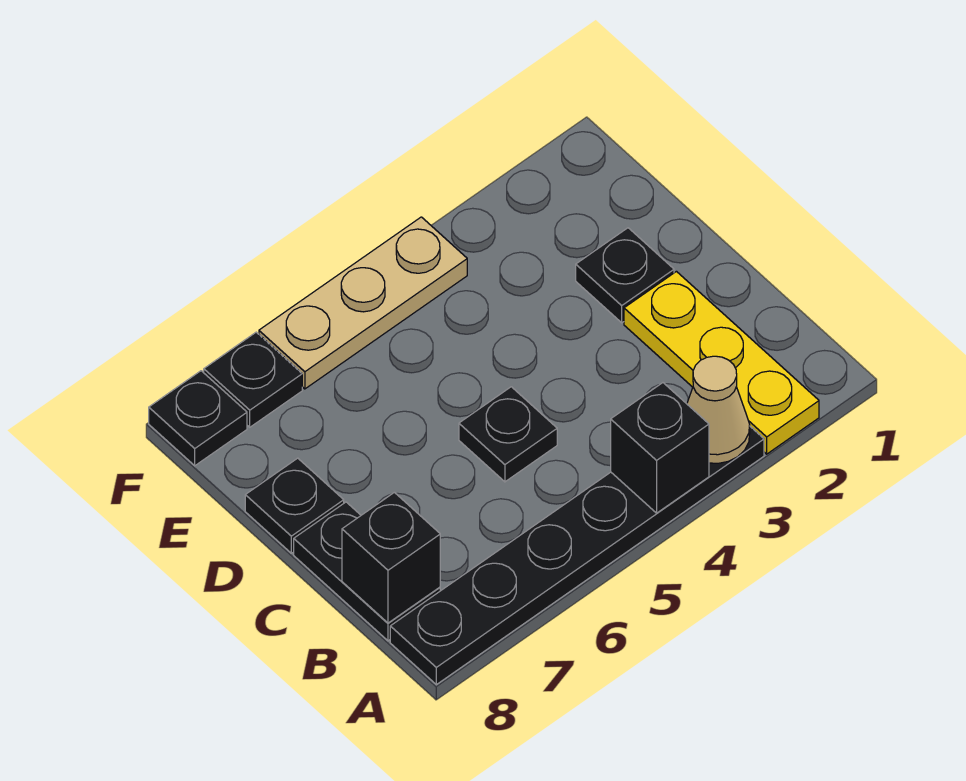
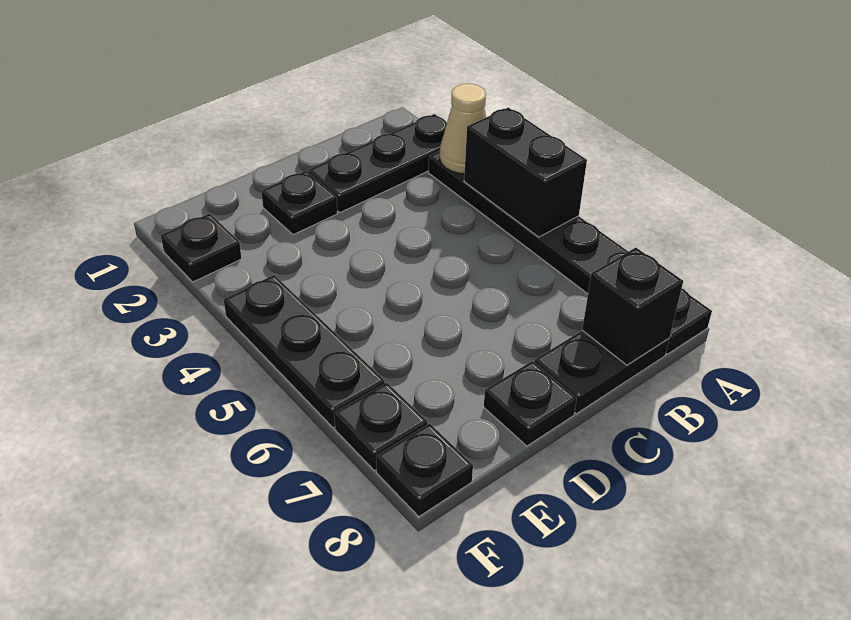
yellow 1x3 plate [624,272,819,454] -> black 1x3 plate [308,114,447,212]
black 1x1 brick [611,383,709,513] -> black 1x2 brick [464,108,587,237]
black 1x1 plate [459,387,557,482] -> black 1x1 plate moved to [161,213,242,282]
tan 1x3 plate [259,217,467,389] -> black 1x3 plate [224,275,385,428]

